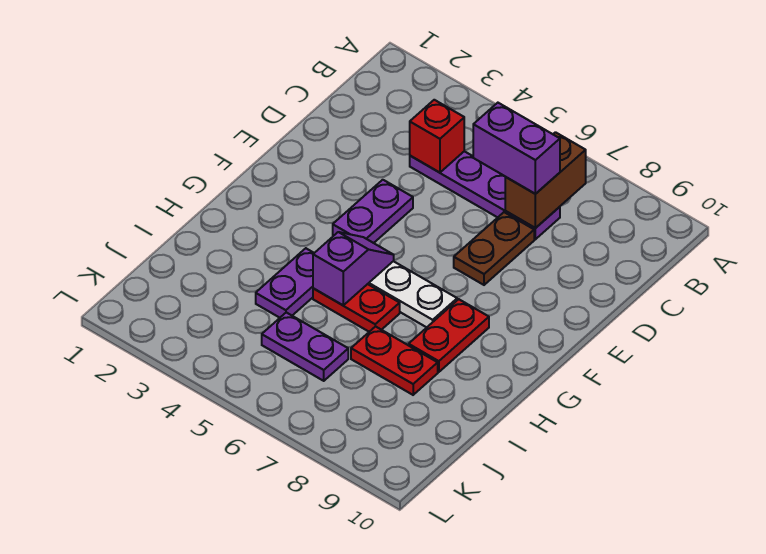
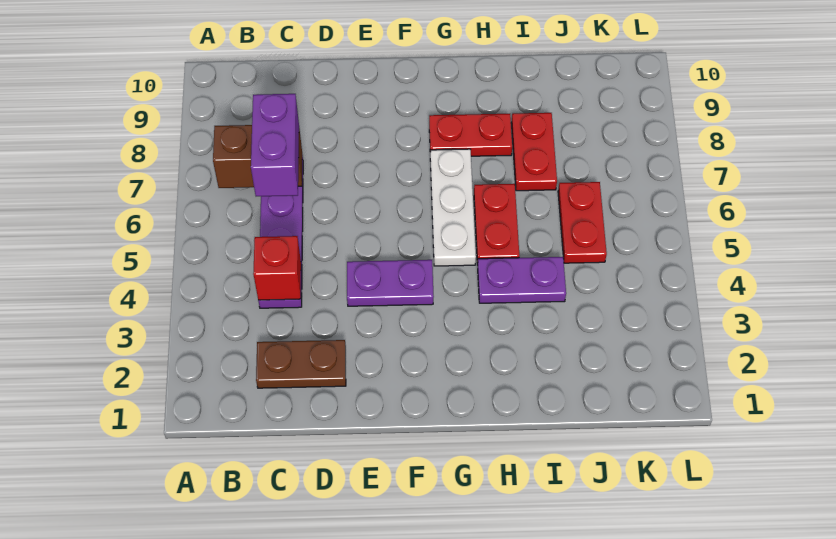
brown 1x2 plate [454,212,534,285] -> brown 1x2 plate moved to [256,340,346,388]
purple 1x2 slope [313,232,394,305] -> none
purple 1x2 plate [262,312,348,381] -> red 1x2 plate [558,182,607,263]

